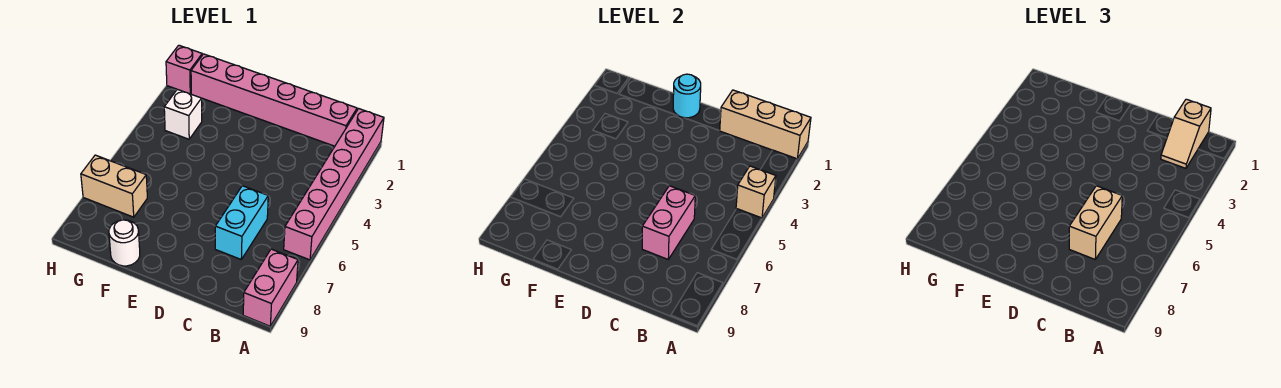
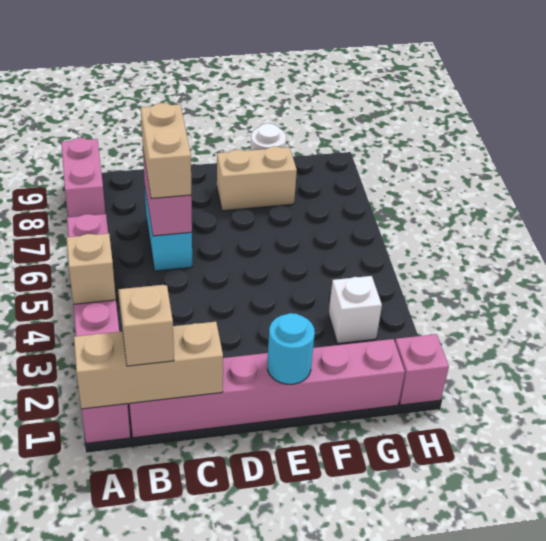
tan 1x2 brick [81,155,147,217] -> tan 1x2 brick moved to [217,146,297,211]

